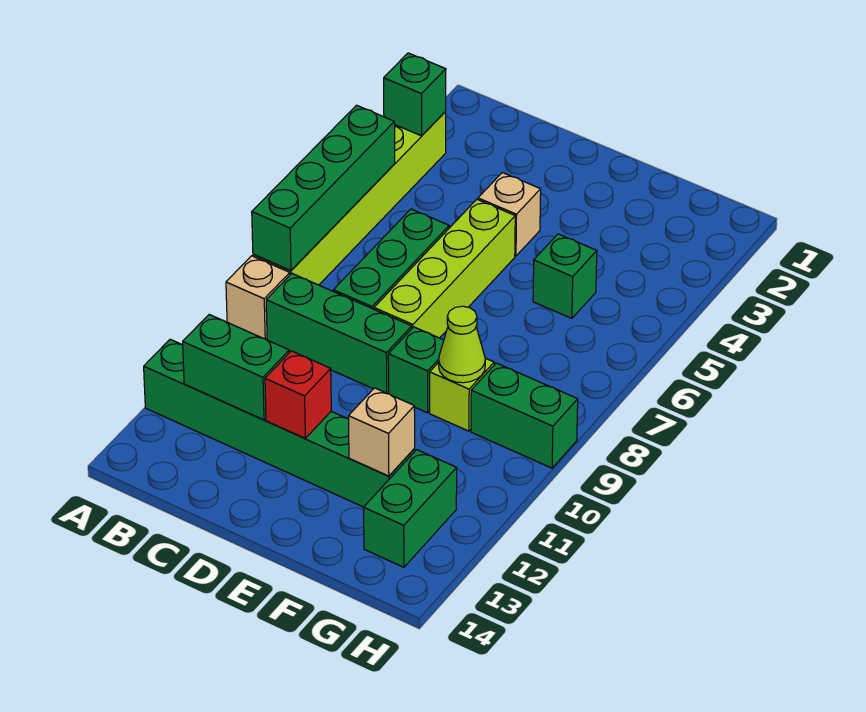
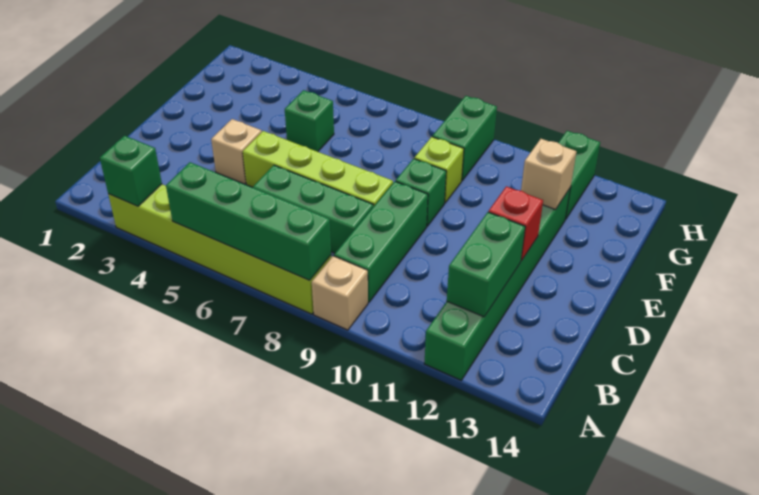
lime 1x1 cone [439,306,485,383] -> none
green 1x2 brick [364,450,457,567] -> green 1x2 brick turned to [558,131,600,219]

